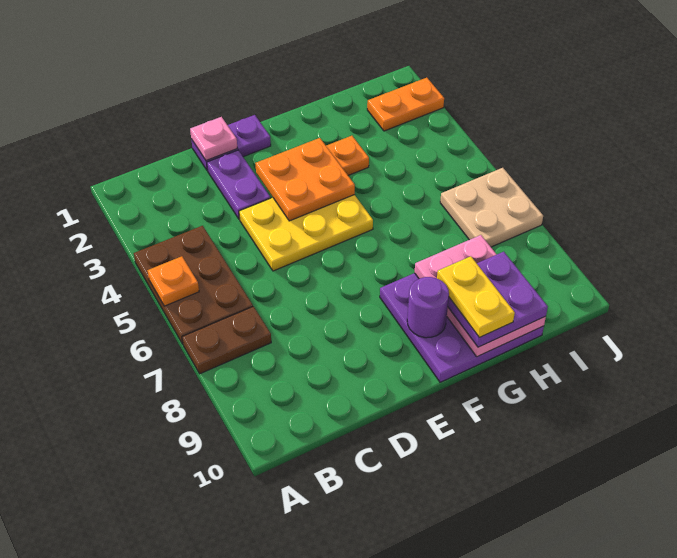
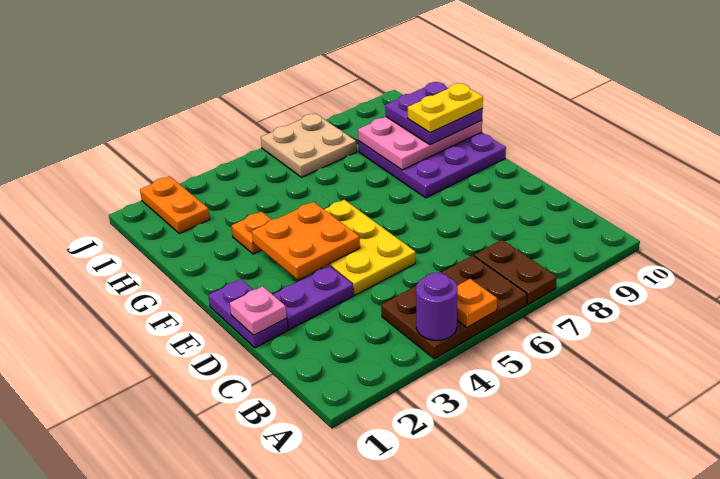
purple 1x1 round brick [407,277,449,338] -> purple 1x1 round brick moved to [416,273,458,340]

